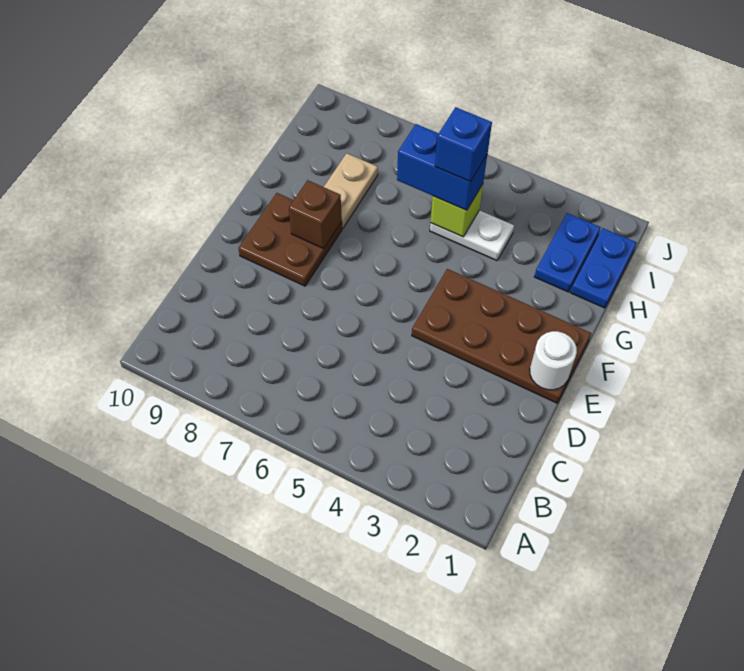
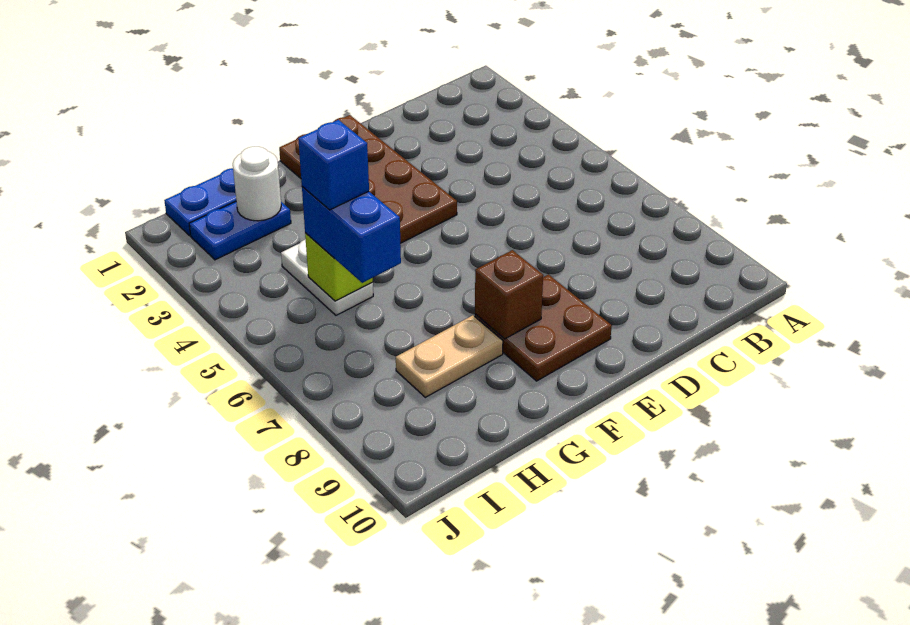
white 1x1 round brick [530,331,577,390] -> white 1x1 round brick moved to [233,147,281,221]

